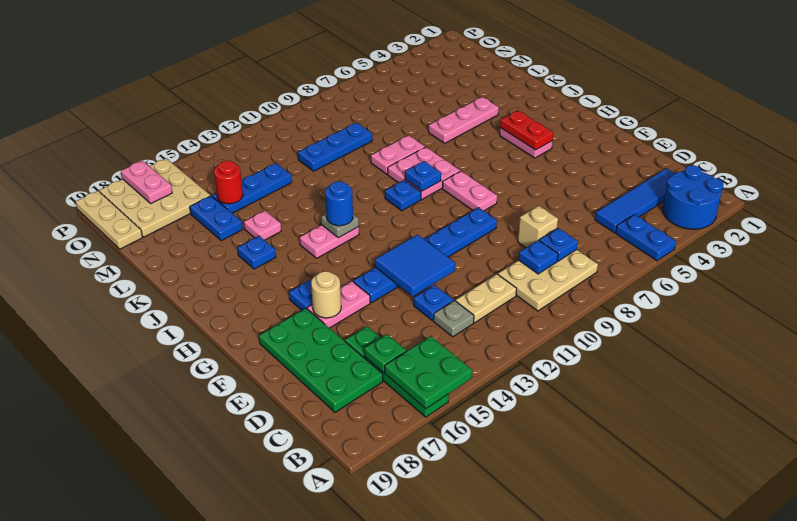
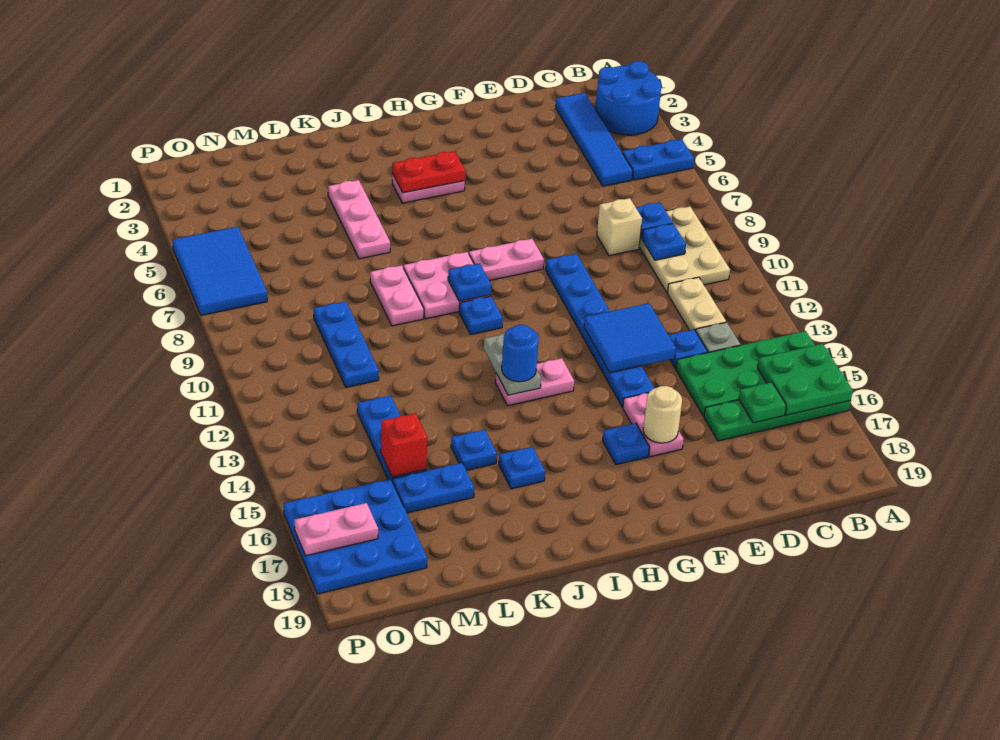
green 2x4 plate [259,308,383,412] -> green 2x4 plate moved to [676,331,815,416]
pink 1x2 plate [300,225,359,258] -> pink 1x2 plate turned to [495,358,574,406]
grey 1x1 plate [321,214,359,238] -> grey 1x2 plate [484,333,541,395]
pink 1x1 plate [244,211,281,240] -> blue 1x1 plate [451,430,497,470]
red 1x1 round brick [214,161,243,204] -> red 1x1 brick [381,413,427,477]
tan 3x3 plate [99,158,210,237] -> blue 3x3 plate [283,479,427,594]
tan 1x3 plate [76,191,142,249] -> none
none -> blue 2x3 tile [173,227,267,315]

